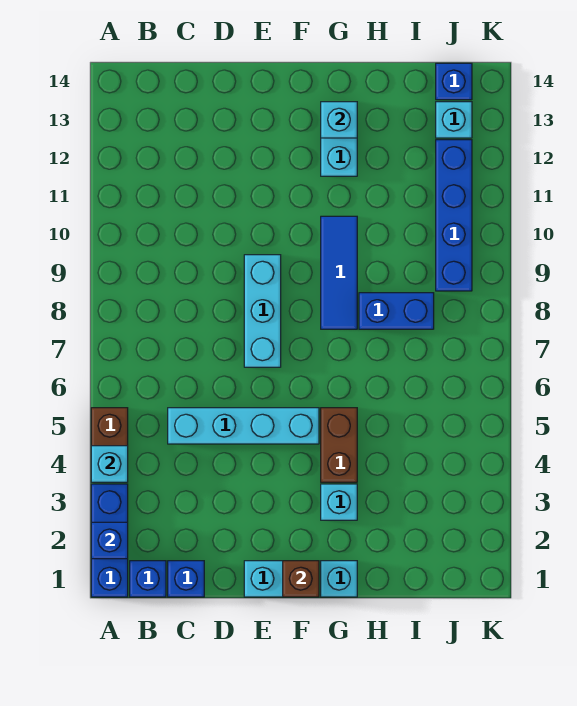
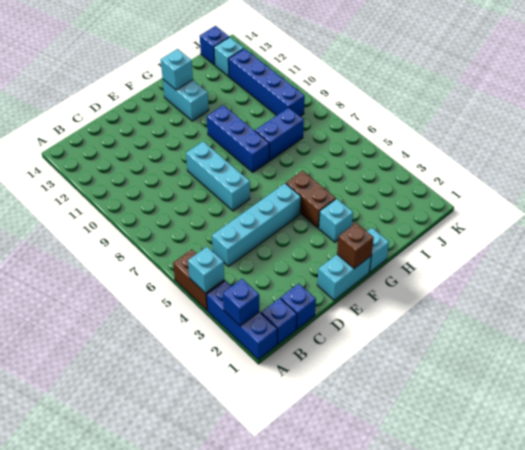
blue 1x3 tile [321,216,357,329] -> blue 1x3 brick [207,105,269,172]

